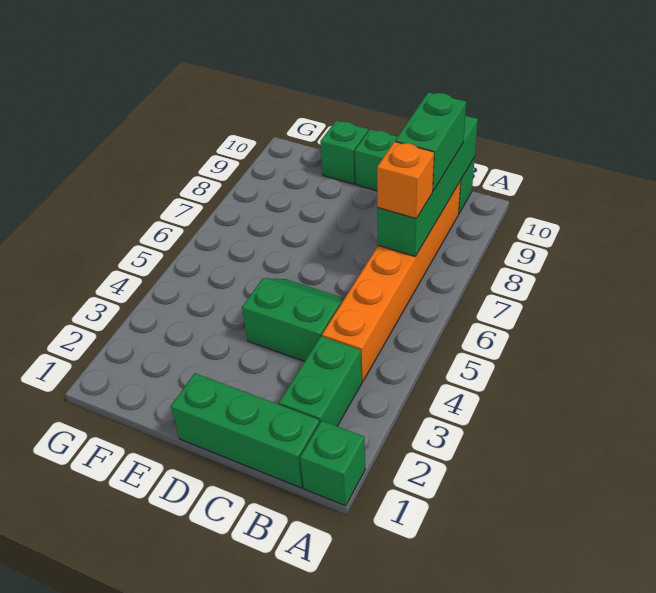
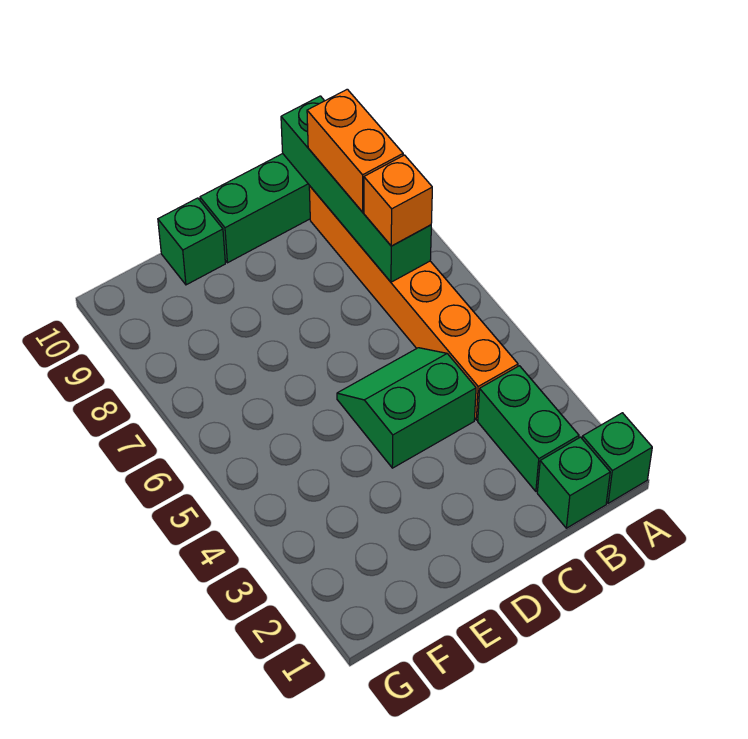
green 1x3 brick [171,373,320,488] -> green 1x1 brick [537,437,610,528]
green 1x2 brick [395,92,466,191] -> orange 1x2 brick [307,89,403,212]

